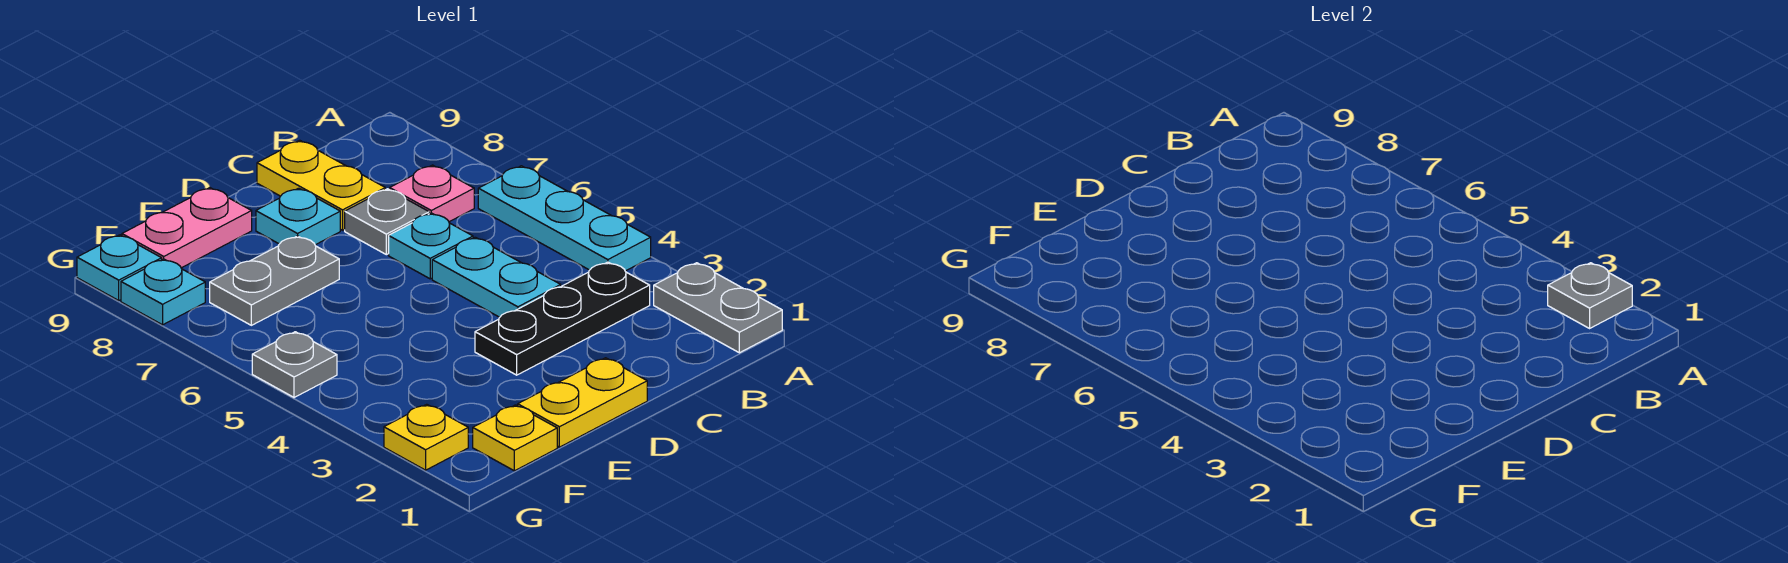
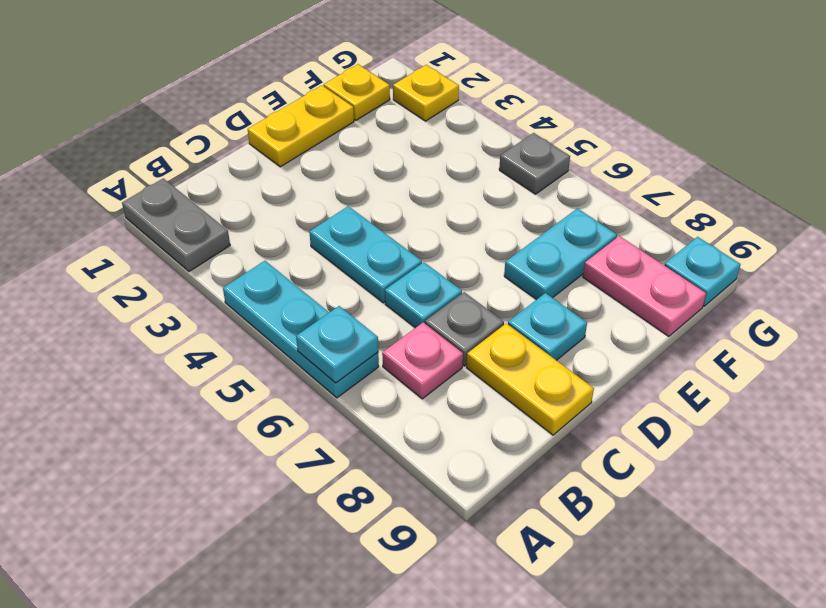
grey 1x1 plate [1548,263,1632,328] -> none
black 1x3 plate [475,262,650,375] -> none
grey 1x2 plate [210,236,339,325] -> cyan 1x2 plate [504,209,617,300]
pink 1x2 plate [122,188,252,268] -> pink 1x2 plate turned to [583,236,706,336]
cyan 1x1 plate [121,259,205,325] -> cyan 1x1 plate moved to [296,306,378,383]

